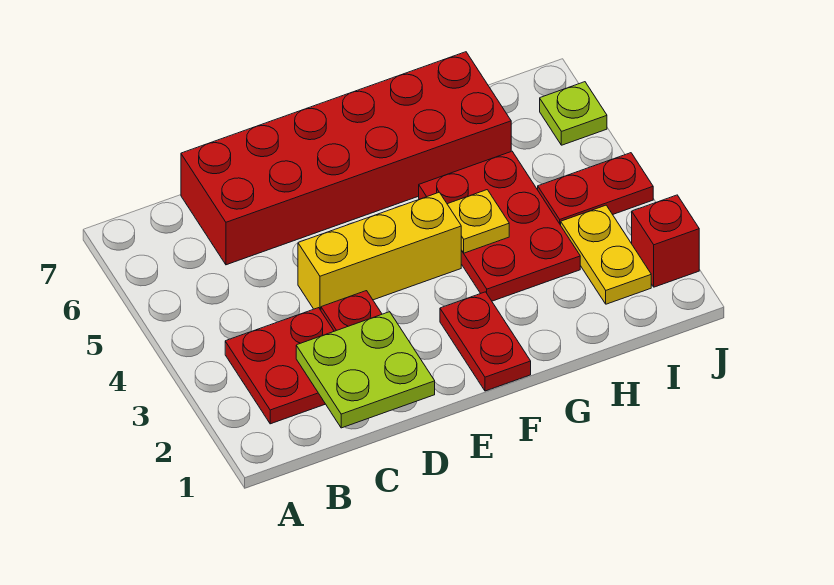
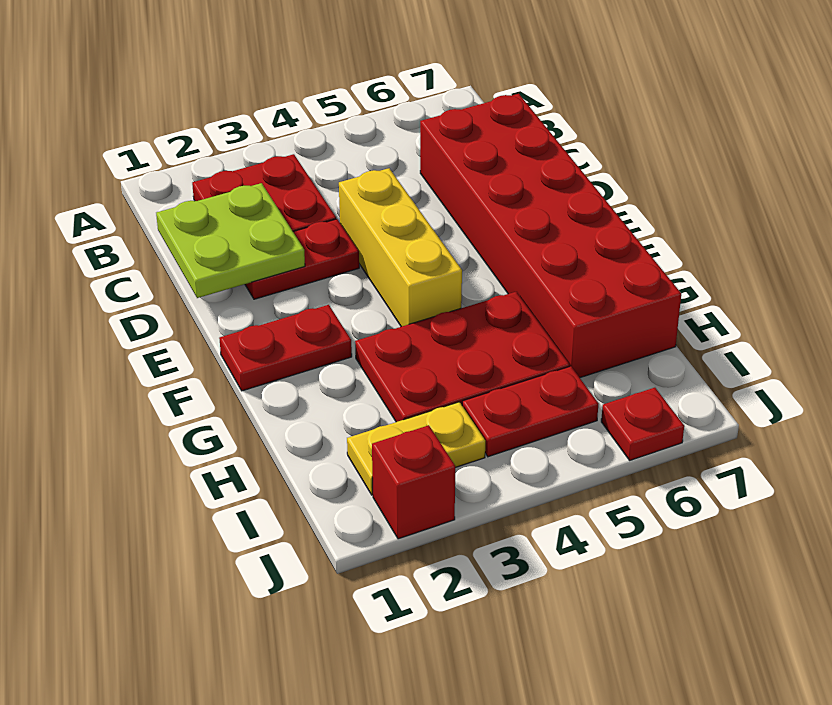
yellow 1x1 plate [447,190,509,253] -> none
red 1x2 plate [538,153,653,225] -> red 1x2 plate turned to [462,366,598,457]
lime 1x1 plate [540,82,607,145] -> red 1x1 plate [601,388,684,460]

